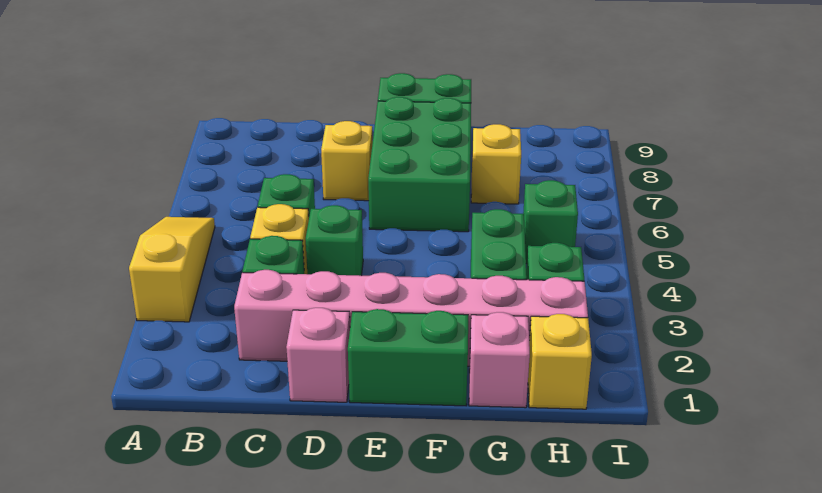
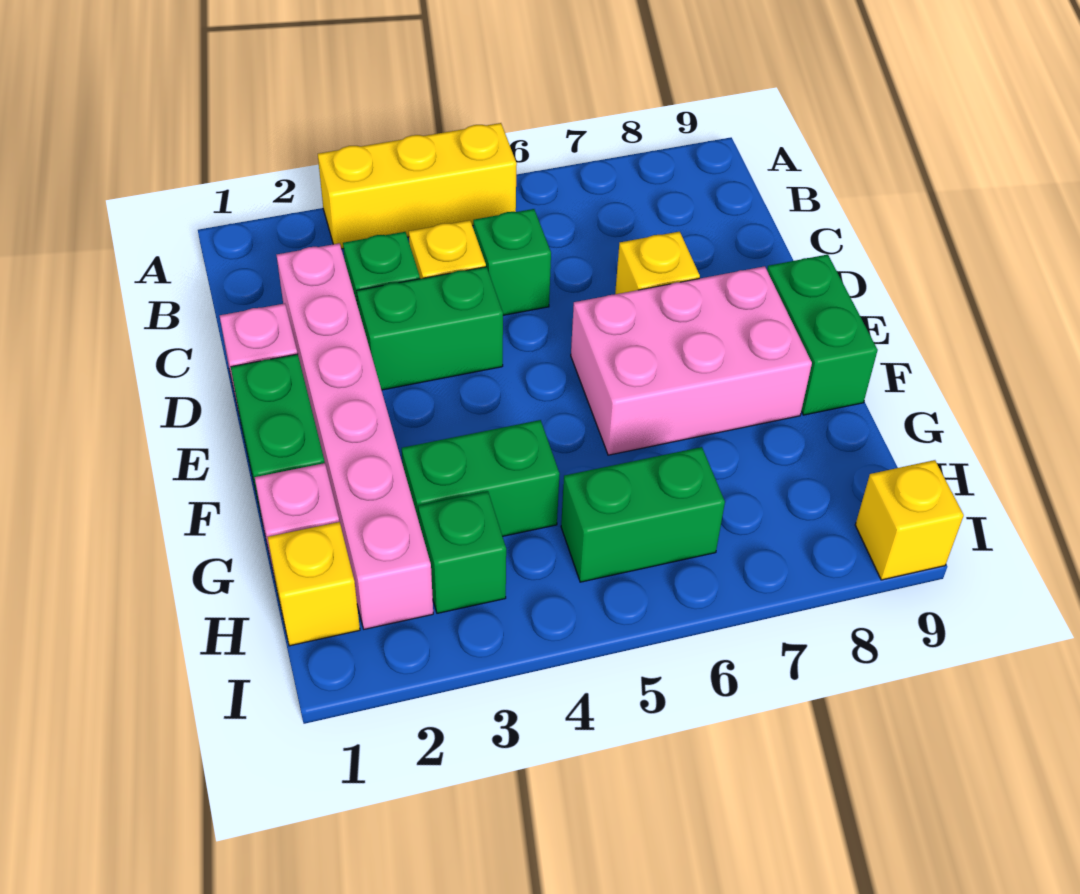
yellow 1x3 slope [129,217,215,322] -> yellow 1x3 brick [318,123,517,249]
green 1x1 brick [306,205,363,276] -> green 1x2 brick [357,267,503,390]
green 2x3 brick [368,97,471,232] -> pink 2x3 brick [571,266,812,455]
yellow 1x1 brick [471,124,521,204] -> yellow 1x1 brick moved to [855,460,964,580]
green 1x1 brick [523,180,578,264] -> green 1x2 brick [561,447,725,582]

